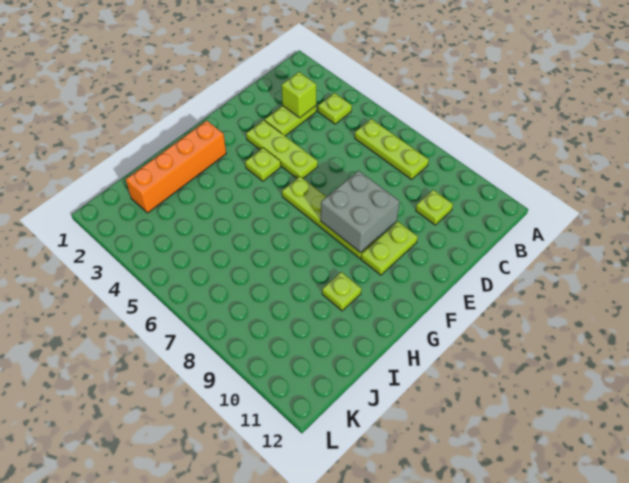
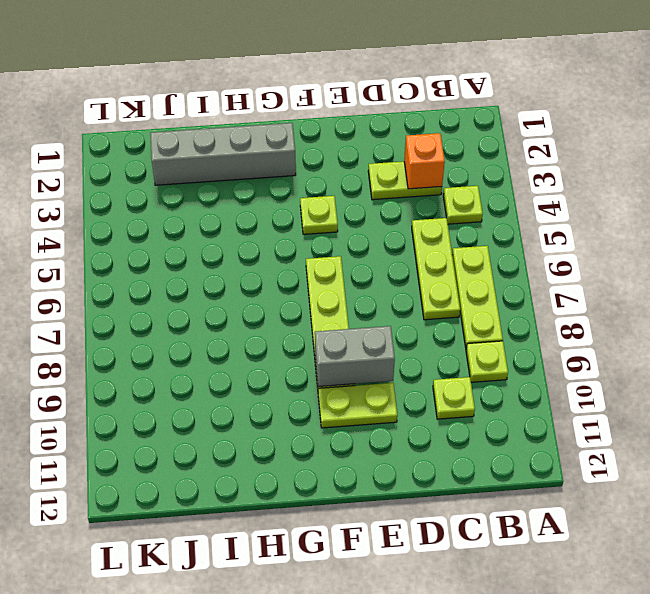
lime 1x1 brick [282,72,316,118] -> orange 1x1 brick [404,133,445,189]
lime 1x3 plate [246,120,318,178] -> lime 1x3 plate moved to [412,218,460,320]
grey 2x2 brick [321,171,399,253] -> grey 1x2 brick [315,326,395,387]
orange 1x4 brick [126,121,226,213] -> grey 1x4 brick [150,123,296,185]
lime 1x1 plate [322,272,361,311] -> lime 1x1 plate moved to [466,341,508,382]

